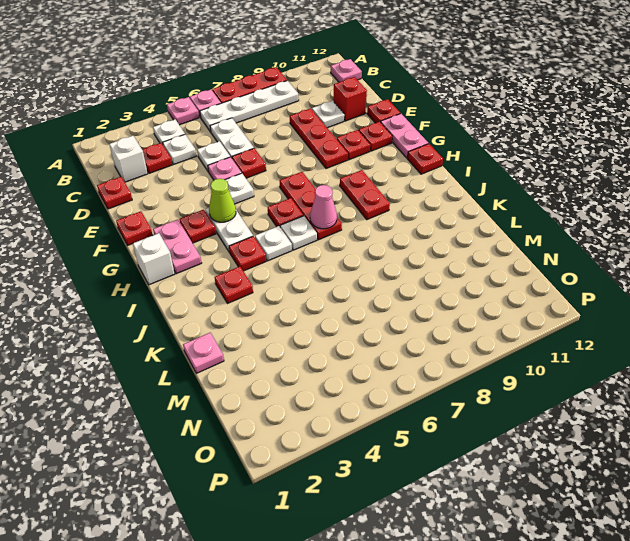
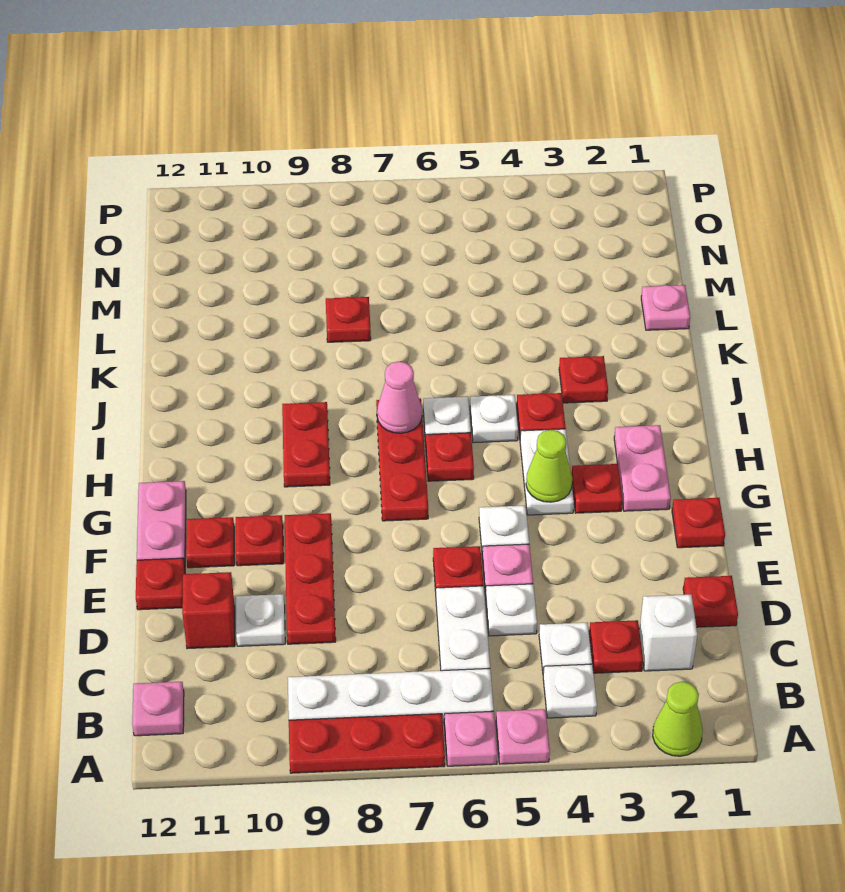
none -> lime 1x1 cone [653,682,703,756]
white 1x1 brick [133,233,175,285] -> none
red 1x1 plate [407,144,443,174] -> red 1x1 plate moved to [326,297,371,342]

